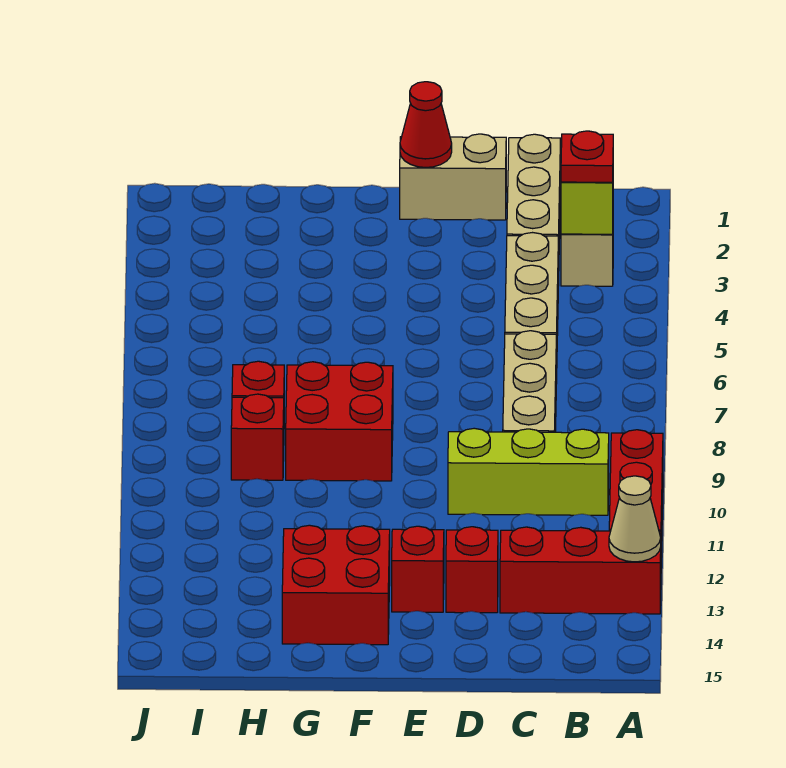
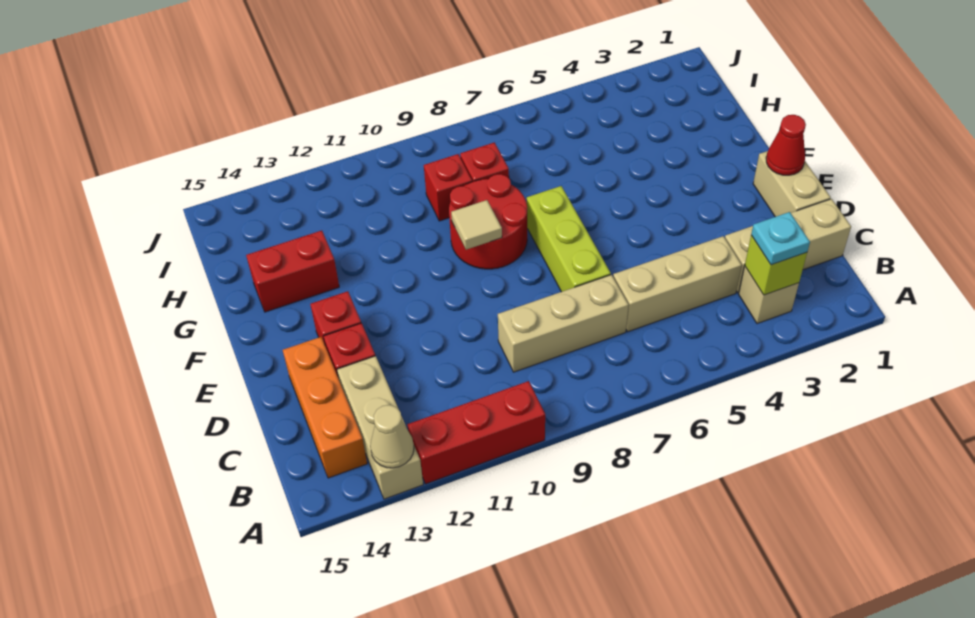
red 1x3 brick [500,527,661,614] -> tan 1x3 brick [337,356,423,499]
red 1x1 plate [561,131,613,182] -> cyan 1x1 plate [751,212,810,265]
lime 1x3 brick [448,428,609,515] -> lime 1x3 brick moved to [527,186,611,292]
none -> orange 1x3 brick [283,337,367,478]
red 2x2 brick [286,362,393,481] -> red 2x2 round brick [449,174,527,269]
none -> tan 1x1 tile [451,200,502,250]
red 2x2 brick [282,525,390,645] -> red 1x2 brick [246,231,339,312]

